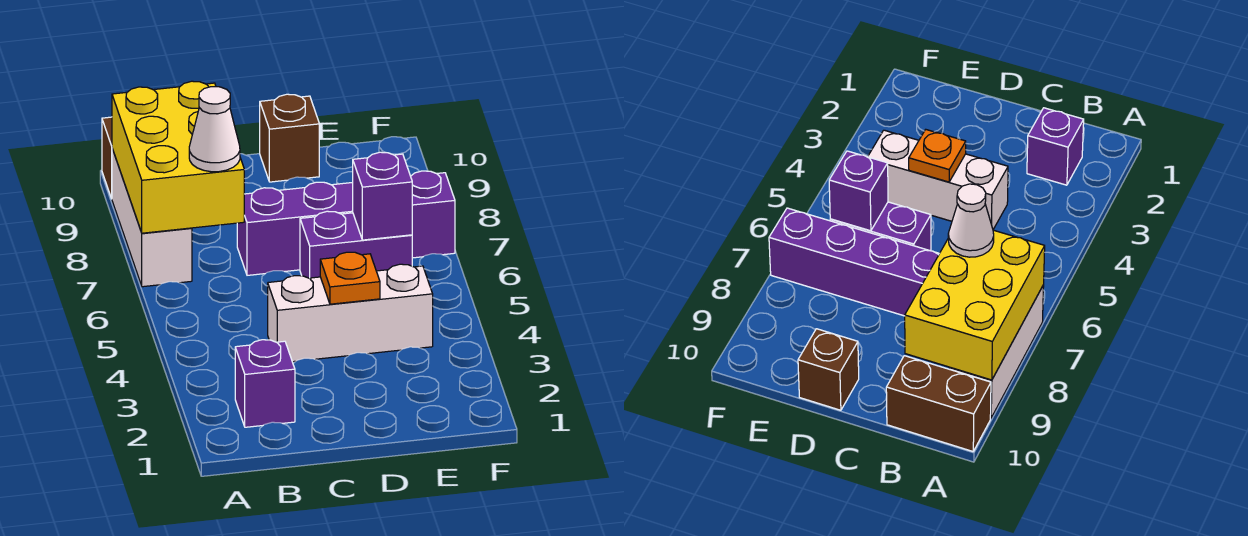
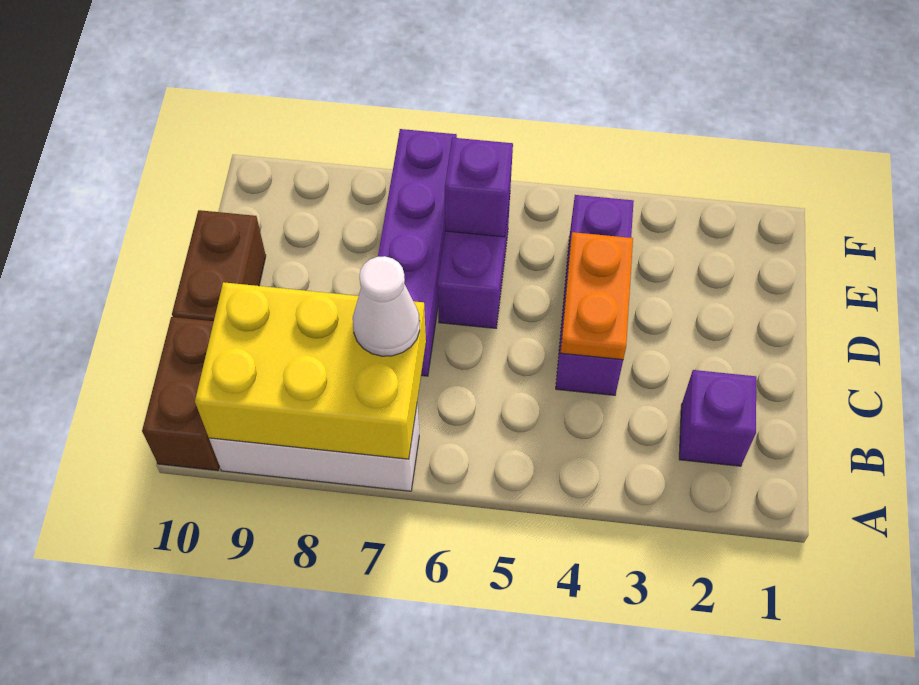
white 1x3 brick [268,264,433,362] -> purple 1x3 brick [556,195,634,395]
orange 1x1 plate [320,252,380,304] -> orange 1x2 plate [561,232,633,360]
brown 1x1 brick [260,94,319,182] -> brown 1x2 brick [172,210,266,321]

